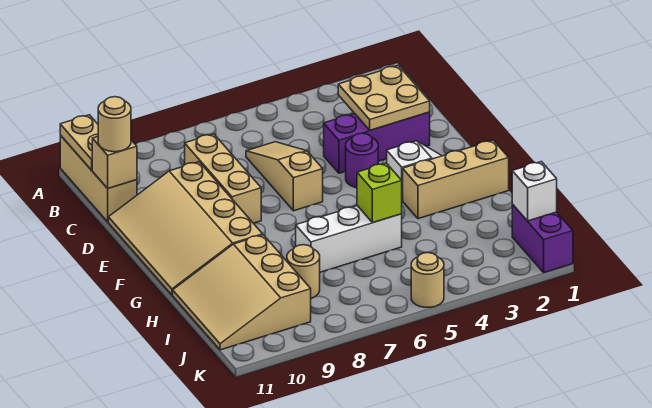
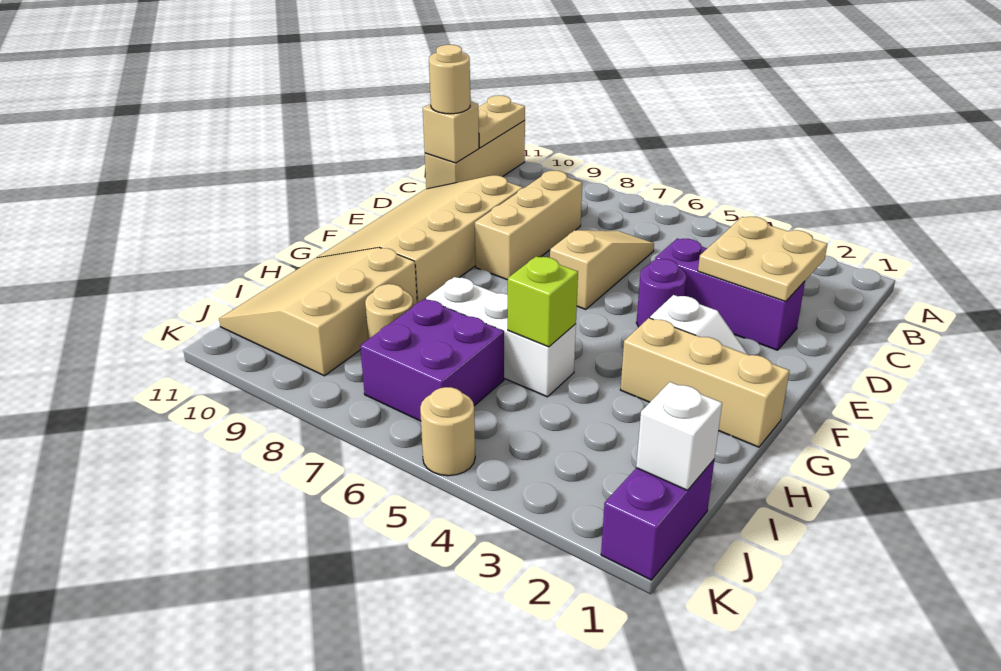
none -> purple 2x2 brick [360,299,504,421]

